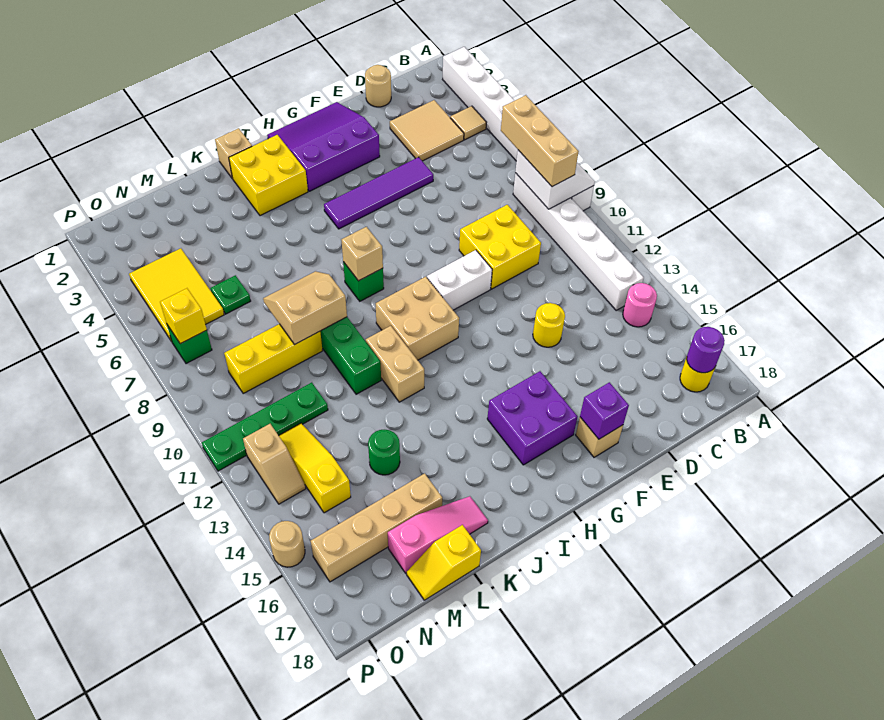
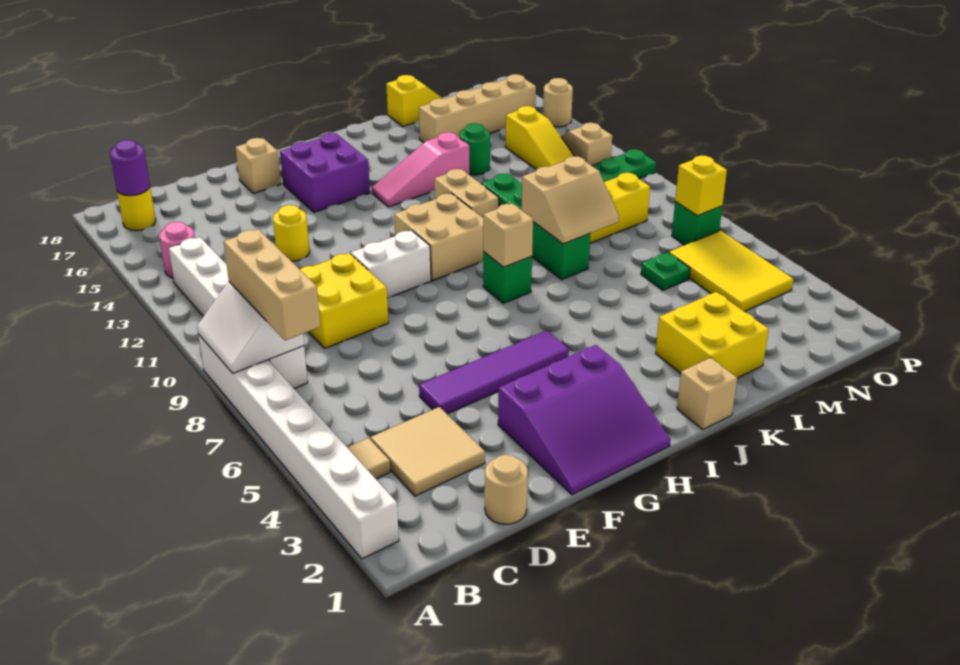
purple 1x1 brick [580,382,629,439] -> none
yellow 2x2 brick [229,135,308,216] -> yellow 2x2 brick moved to [656,292,769,378]
pink 1x3 slope [388,496,488,573] -> pink 1x3 slope moved to [372,132,469,207]

